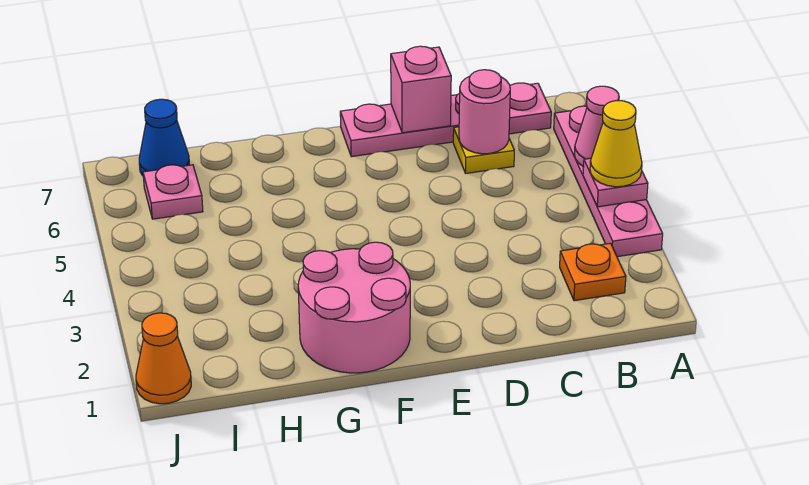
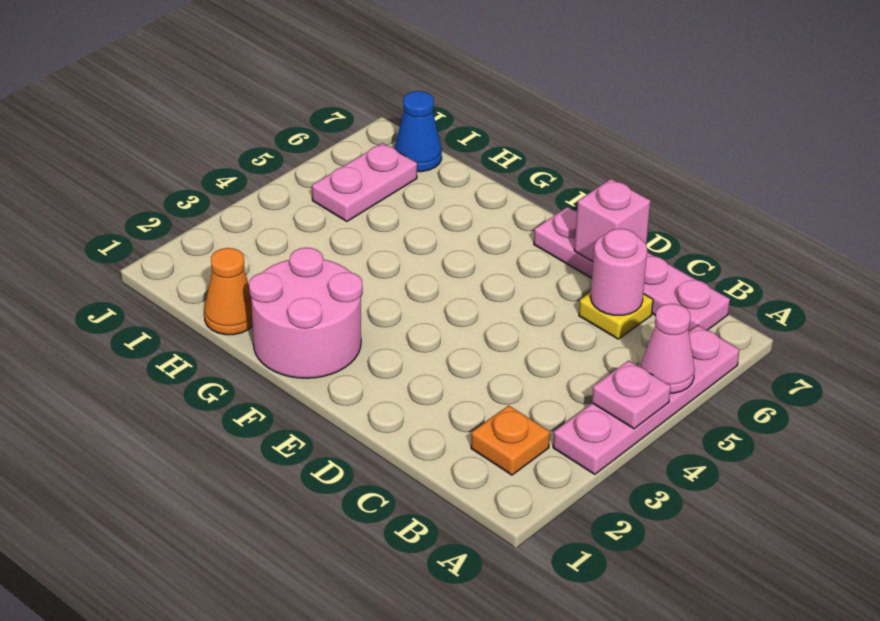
yellow 1x1 cone [590,101,642,187] -> none
pink 1x1 plate [143,165,203,219] -> pink 1x2 plate [312,143,417,222]
orange 1x1 cone [136,313,191,404] -> orange 1x1 cone moved to [204,248,253,335]

